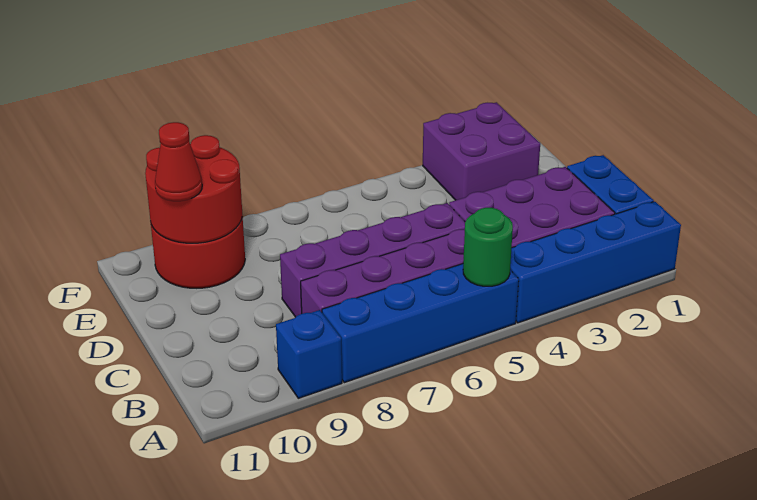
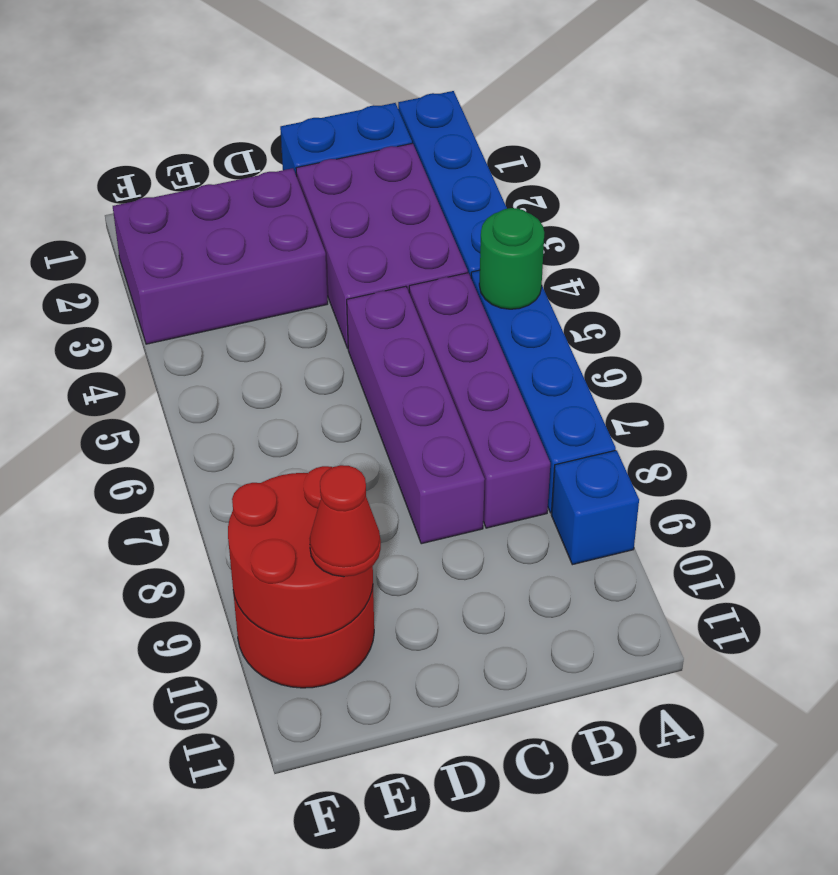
purple 2x2 brick [423,102,540,200] -> purple 2x3 brick [113,168,328,344]

